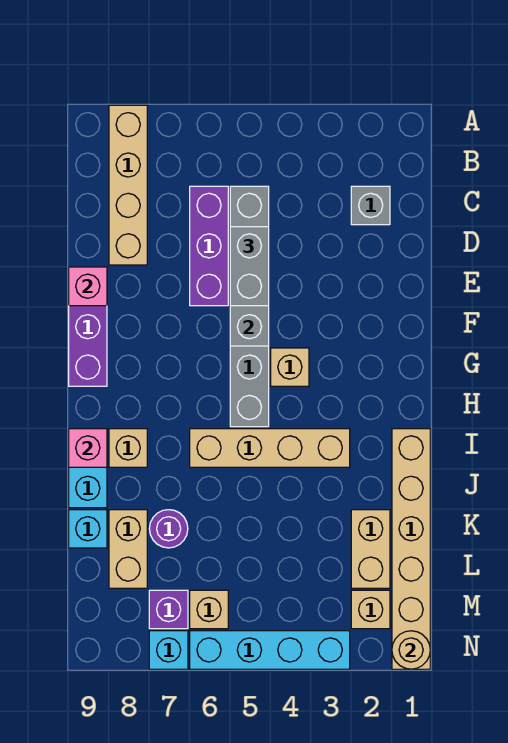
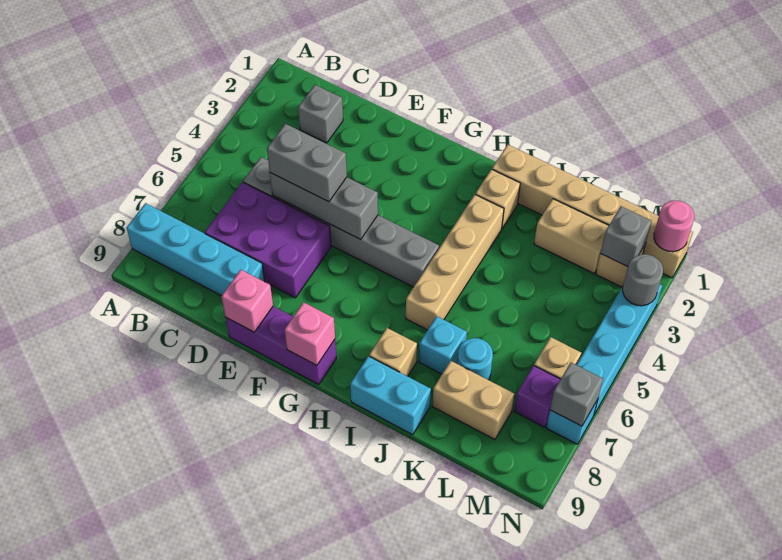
tan 1x4 brick [109,105,147,265] -> cyan 1x4 brick [126,203,265,296]
purple 1x3 brick [190,186,228,306] -> purple 2x3 brick [205,182,331,298]
tan 1x1 brick [271,348,309,386] -> tan 1x1 brick moved to [475,169,520,228]
pink 1x1 brick [69,429,107,467] -> pink 1x1 brick moved to [285,302,335,365]
purple 1x1 round brick [149,510,188,548] -> cyan 1x1 round brick [457,338,493,380]
cyan 1x1 brick [69,510,107,548] -> cyan 1x1 brick moved to [419,316,467,374]
none -> grey 1x1 brick [601,206,652,267]
tan 1x1 round brick [392,631,430,669] -> pink 1x1 round brick [654,200,694,252]
none -> grey 1x1 round brick [623,254,663,306]
none -> grey 1x1 brick [550,363,603,426]

